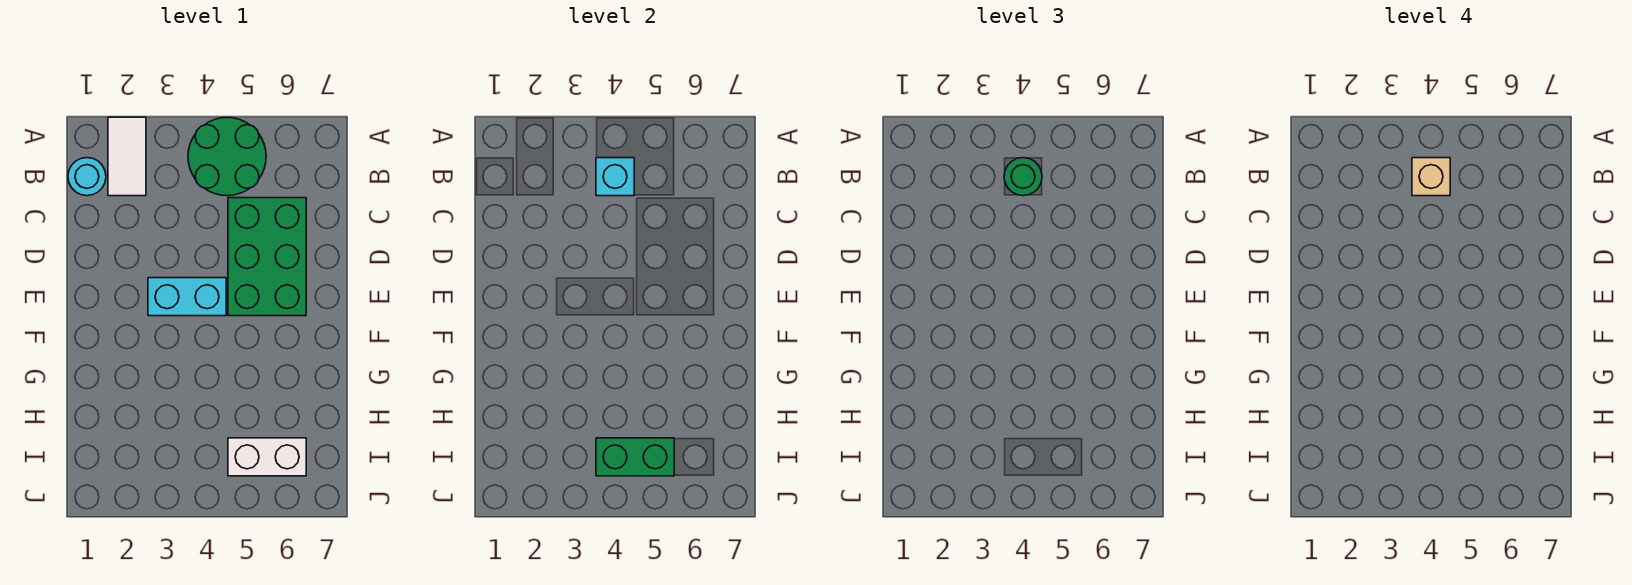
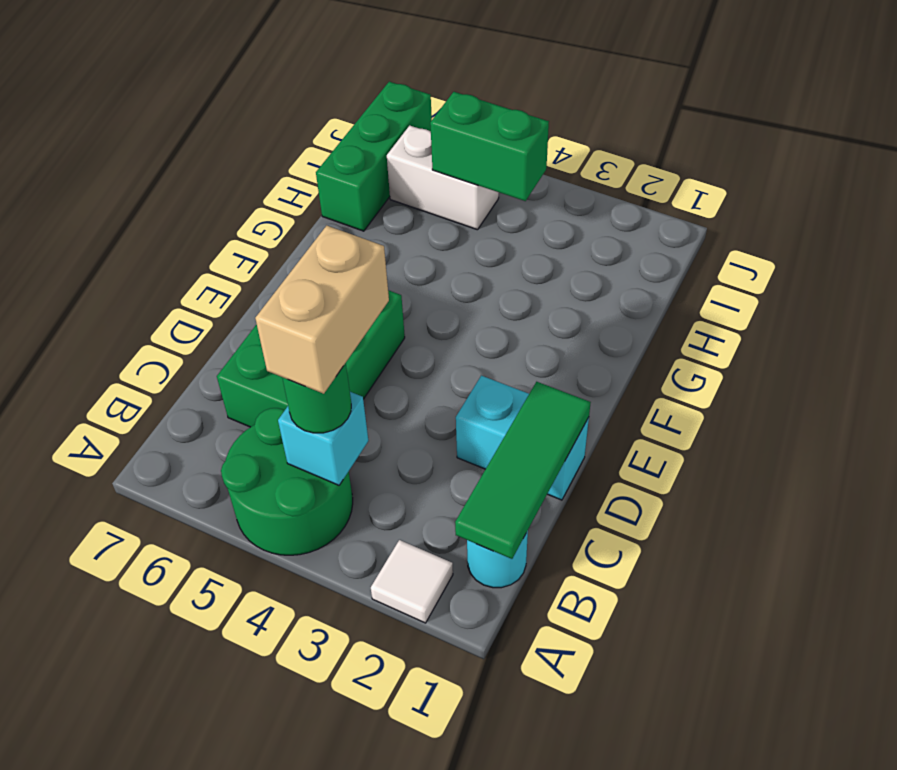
white 1x2 tile [108,117,146,196] -> white 1x1 tile [371,540,453,623]
none -> green 1x3 tile [455,382,591,559]
tan 1x1 brick [1412,158,1450,196] -> tan 1x2 brick [255,226,389,394]
cyan 1x2 brick [148,278,226,316] -> cyan 1x2 brick moved to [456,376,589,500]
none -> green 1x3 brick [316,82,432,231]

